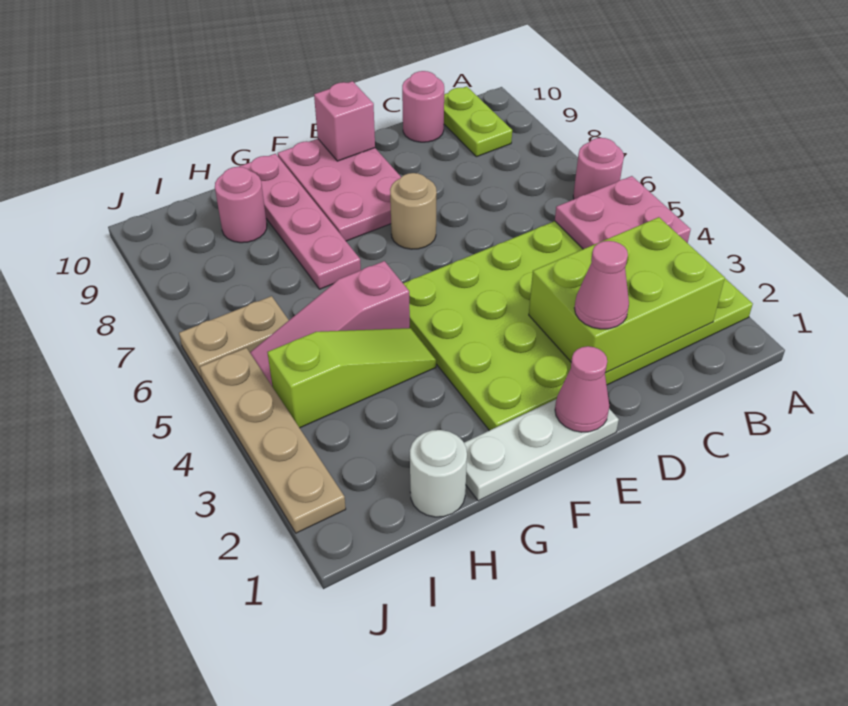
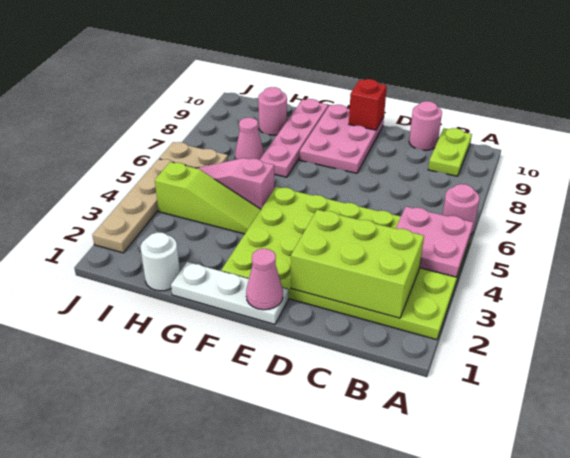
pink 1x1 cone [574,241,629,329] -> pink 1x1 cone moved to [235,118,264,160]
tan 1x1 round brick [390,173,437,249] -> none
pink 1x1 brick [314,81,375,161] -> red 1x1 brick [349,79,387,130]

